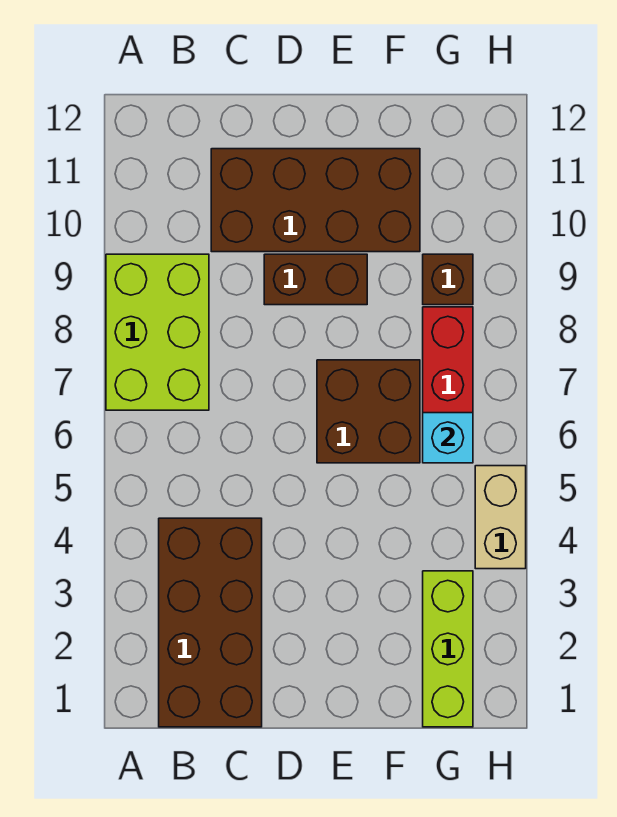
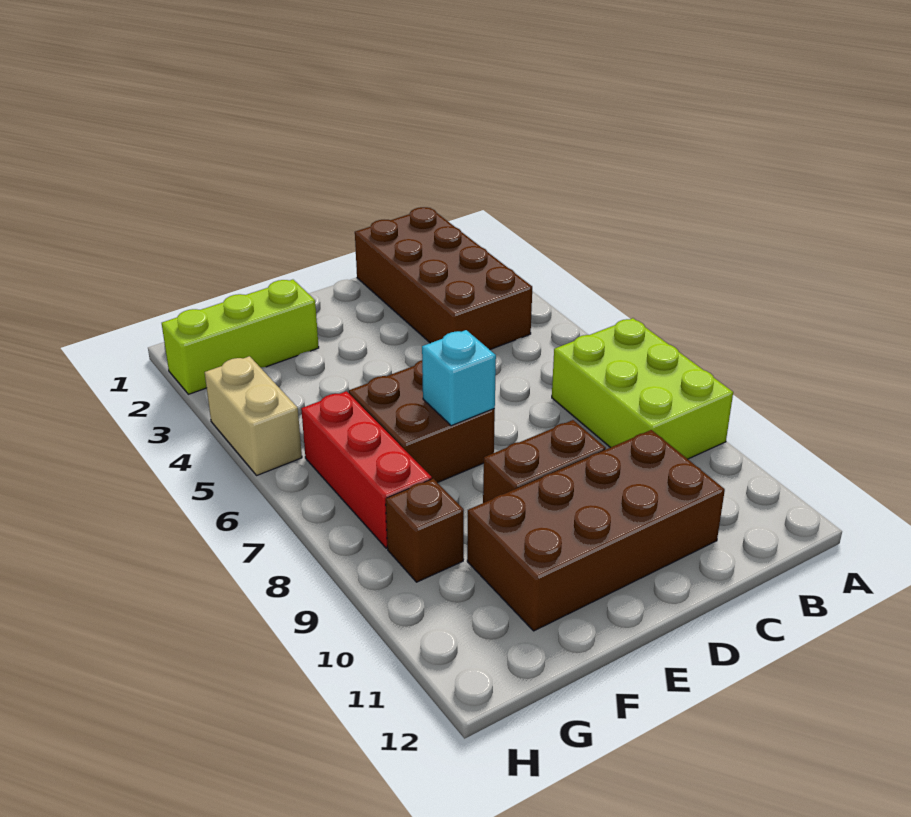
lime 1x3 brick [423,571,473,727] -> lime 1x3 brick turned to [162,280,319,394]
cyan 1x1 brick [423,413,473,463] -> cyan 1x1 brick moved to [422,330,496,426]

